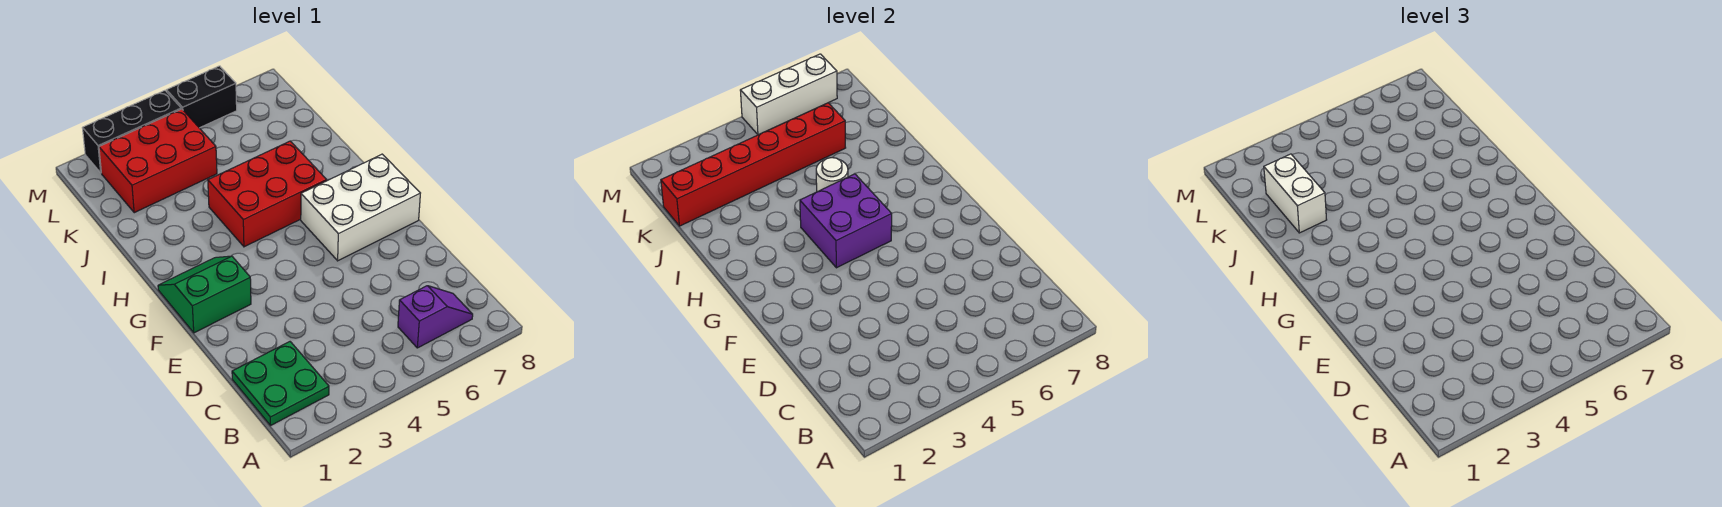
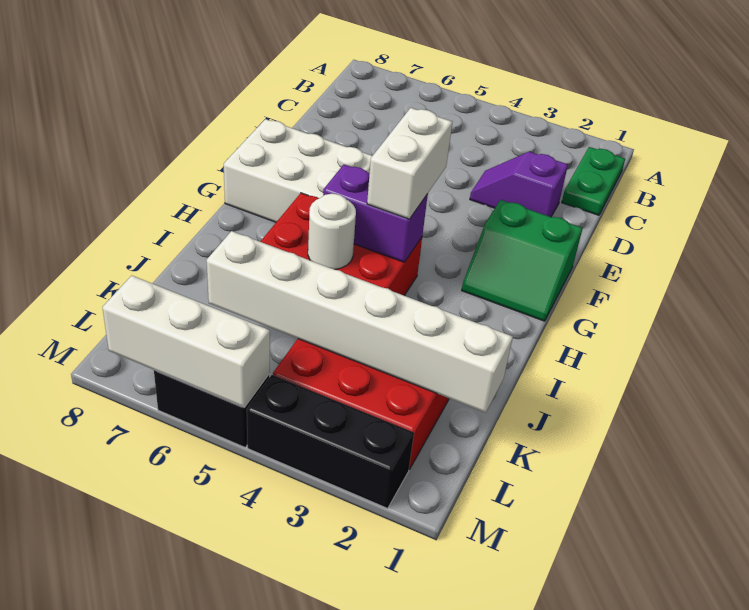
green 2x2 plate [232,342,329,425] -> green 1x2 plate [562,147,625,215]
purple 1x2 slope [398,286,473,348] -> purple 1x2 slope moved to [470,152,568,217]
purple 2x2 brick [800,174,892,268] -> purple 1x2 brick [323,164,428,262]
white 1x2 brick [1264,154,1327,233] -> white 1x2 brick moved to [367,108,452,219]
red 1x6 brick [661,103,846,226] -> white 1x6 brick [206,231,513,413]

